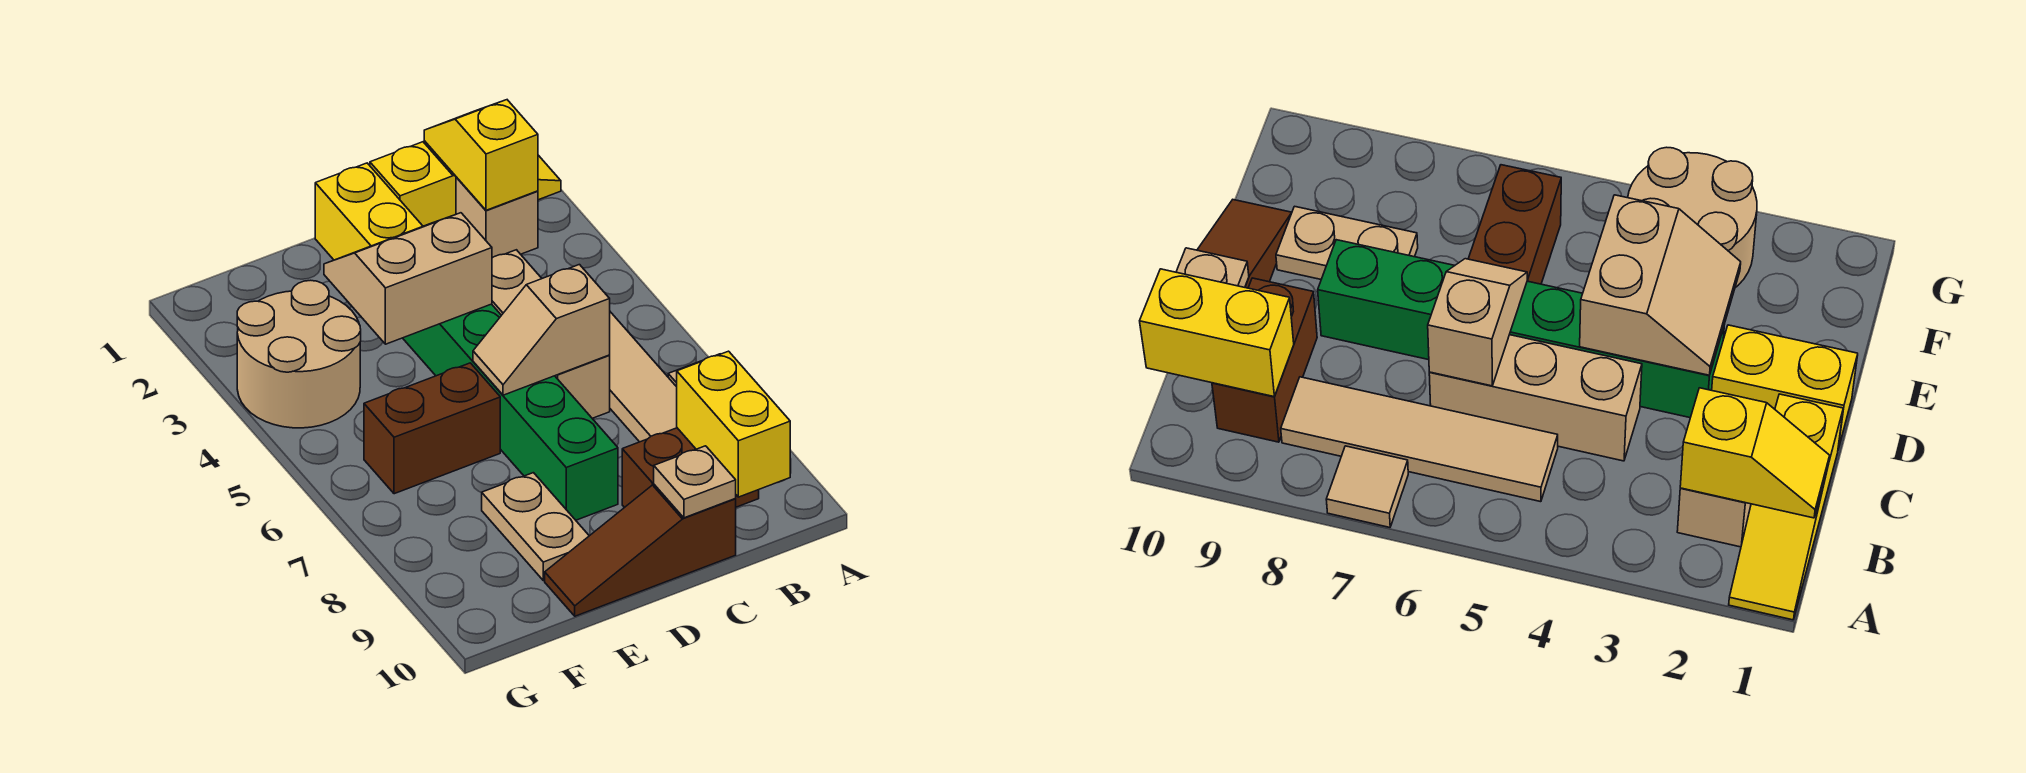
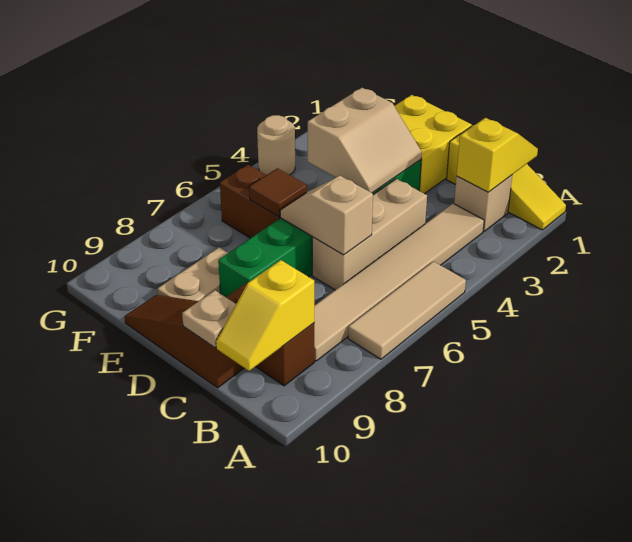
tan 1x1 tile [1326,446,1408,527] -> tan 1x3 tile [348,261,466,359]
tan 1x4 tile [609,312,677,442] -> tan 1x6 tile [314,204,484,361]
yellow 1x2 brick [677,351,790,497] -> yellow 1x2 slope [216,260,314,371]
yellow 1x2 brick [315,163,423,260] -> yellow 2x2 brick [395,95,472,194]
tan 2x2 slope [324,213,492,344] -> tan 2x2 slope turned to [308,88,422,193]
none -> brown 1x1 tile [249,168,307,217]
tan 2x2 round brick [237,280,361,428] -> tan 1x1 round brick [257,115,295,175]

